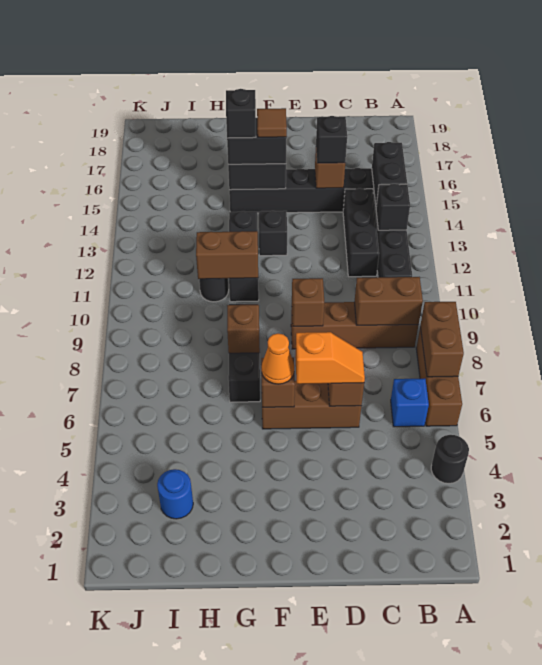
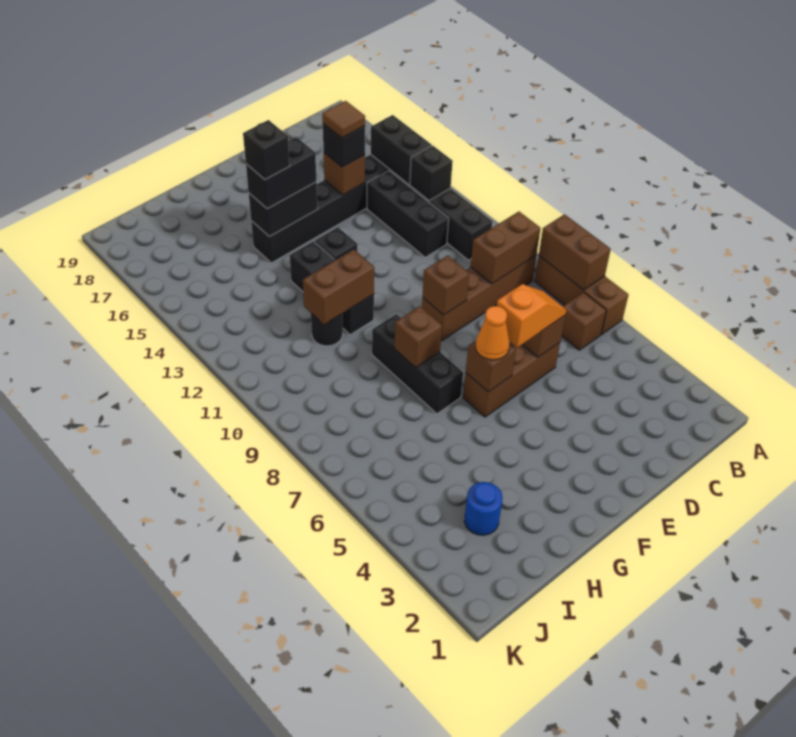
black 1x1 round brick [431,435,469,483] -> none
blue 1x1 brick [391,379,429,427] -> brown 1x1 brick [562,292,606,350]
brown 1x1 tile [257,108,287,137] -> brown 1x1 tile moved to [322,101,365,138]

